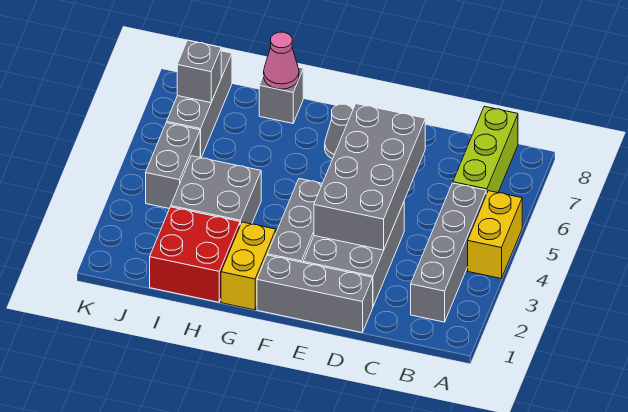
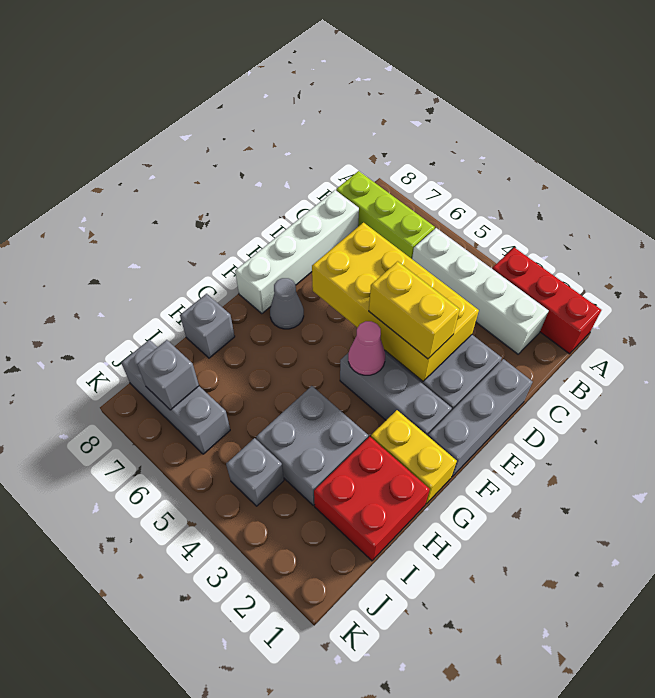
none -> red 1x3 brick [492,248,601,354]
yellow 1x2 brick [468,191,522,278] -> yellow 1x2 brick moved to [369,261,460,359]
grey 1x4 brick [411,183,486,322] -> white 1x4 brick [412,228,549,354]
none -> white 1x4 brick [235,190,359,314]
grey 2x4 brick [314,104,425,250] -> yellow 2x4 brick [312,223,479,381]
pink 1x1 cone [264,32,299,89] -> pink 1x1 cone moved to [348,321,385,375]
grey 1x2 brick [146,123,200,209] -> grey 1x1 brick [226,438,284,506]

